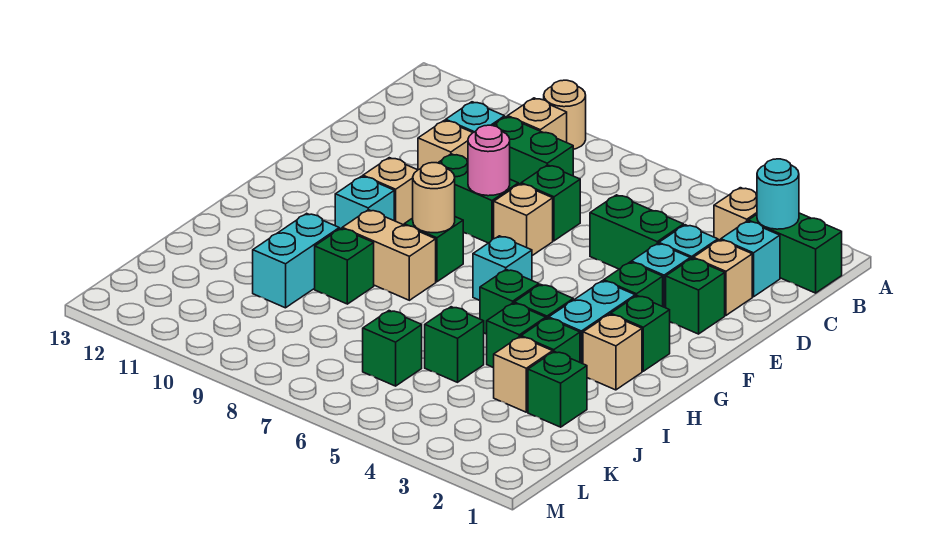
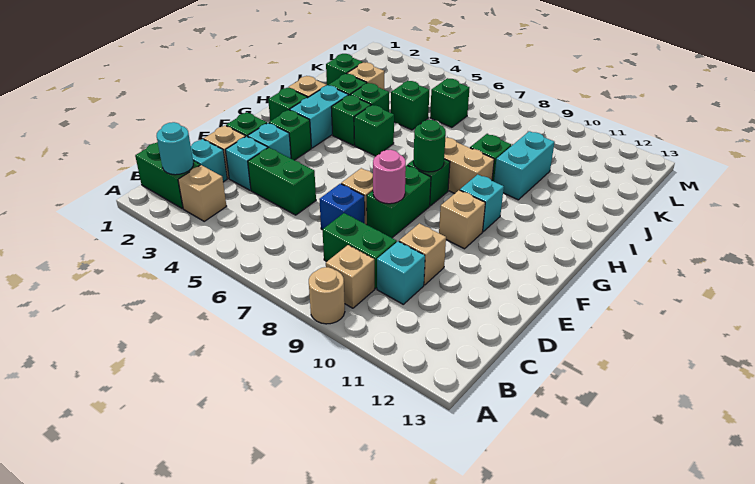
green 1x1 brick [521,165,580,241] -> blue 1x1 brick [319,184,365,229]
green 1x2 brick [438,154,518,243] -> green 1x2 brick turned to [367,165,431,238]
cyan 1x1 brick [473,236,532,300] -> none
tan 1x1 round brick [413,163,455,233] -> green 1x1 round brick [413,120,446,172]

